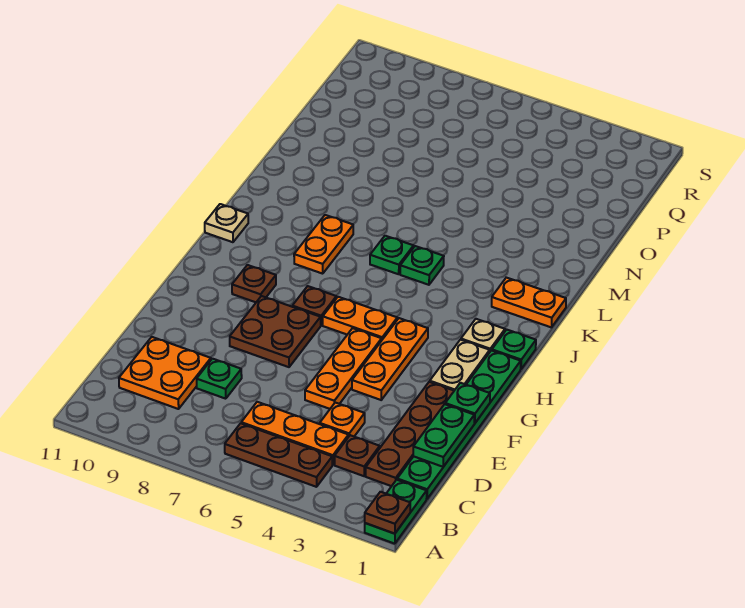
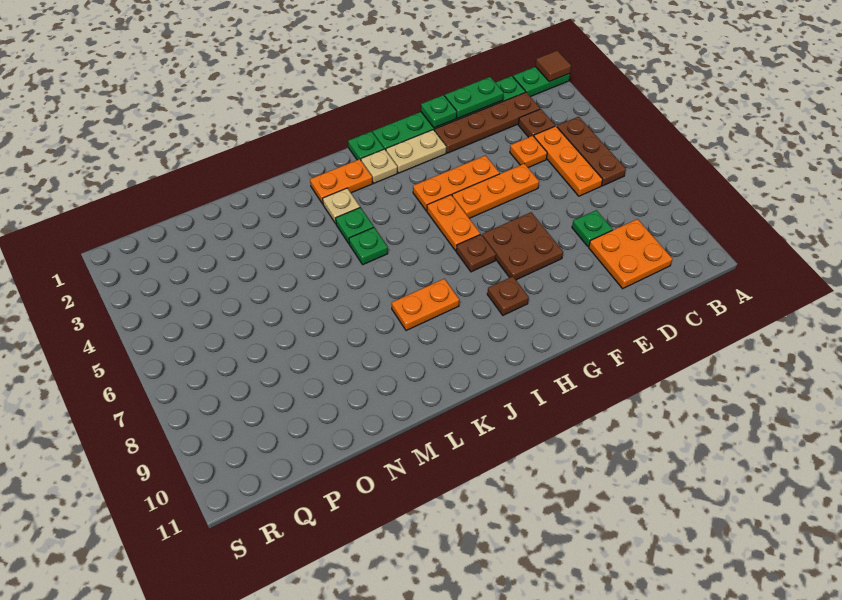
brown 1x1 plate [365,492,410,534] -> brown 1x1 tile [535,51,571,82]
tan 1x1 plate [205,204,248,242] -> tan 1x1 plate moved to [323,188,360,224]
orange 1x2 plate [492,278,566,327] -> orange 1x2 plate turned to [310,159,373,204]
green 1x1 plate [370,236,414,274] -> green 1x1 plate moved to [336,208,374,244]

